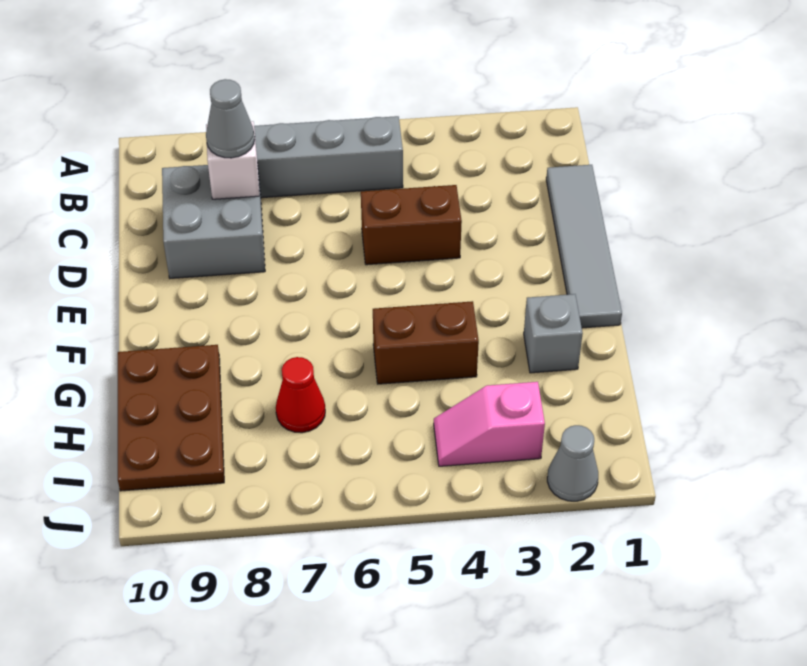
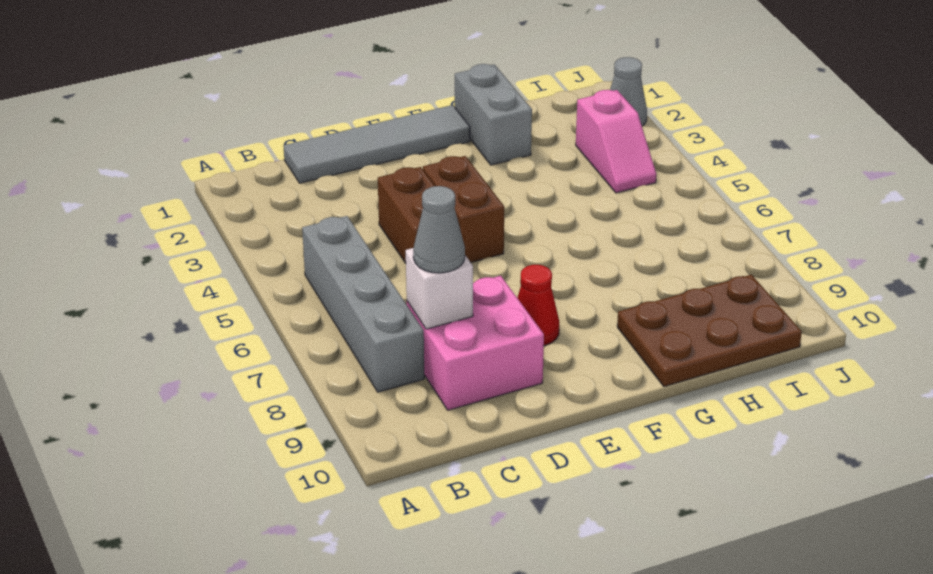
grey 2x2 brick [162,165,265,278] -> pink 2x2 brick [407,276,544,410]
grey 1x1 brick [524,294,583,373] -> grey 1x2 brick [455,64,532,165]
brown 1x2 brick [373,301,479,384] -> brown 1x2 brick moved to [423,156,504,262]
red 1x1 cone [276,357,325,433] -> red 1x1 cone moved to [517,265,559,346]

